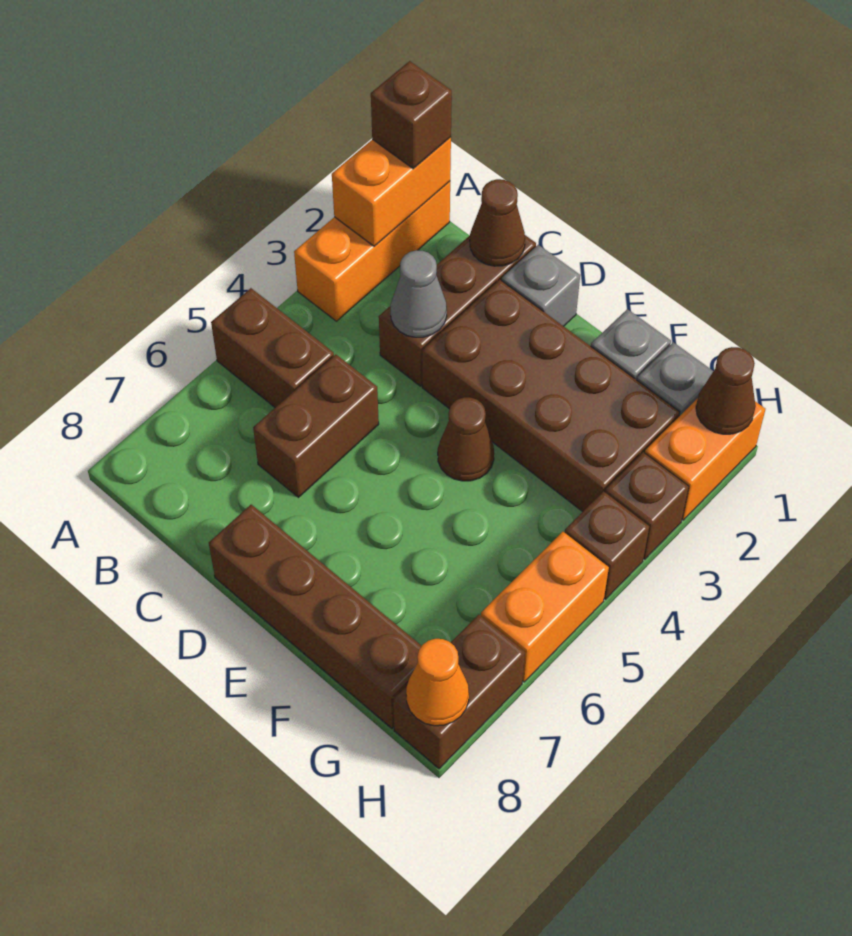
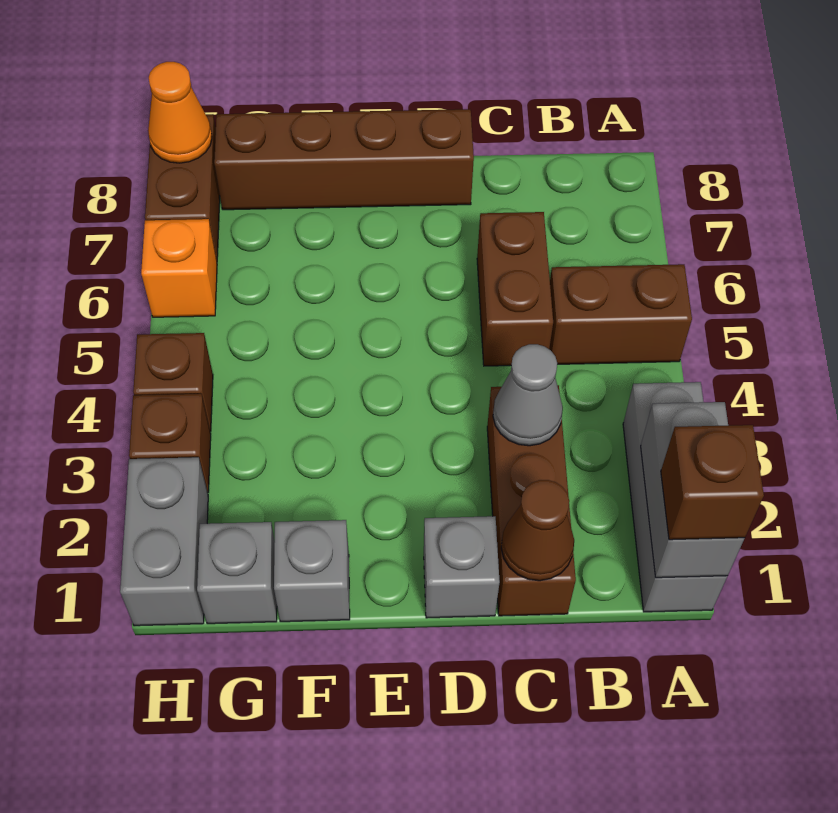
orange 1x3 brick [294,181,450,321] -> grey 1x3 brick [623,382,727,612]
orange 1x2 brick [332,137,451,246] -> grey 1x2 brick [641,402,745,578]
brown 2x4 brick [422,280,680,512] -> none
brown 1x1 cone [438,397,494,481] -> none
orange 1x2 brick [645,398,765,520] -> grey 1x2 brick [120,457,208,626]
brown 1x1 cone [696,347,756,434] -> none
orange 1x2 brick [481,532,609,682] -> orange 1x1 brick [141,219,217,317]

